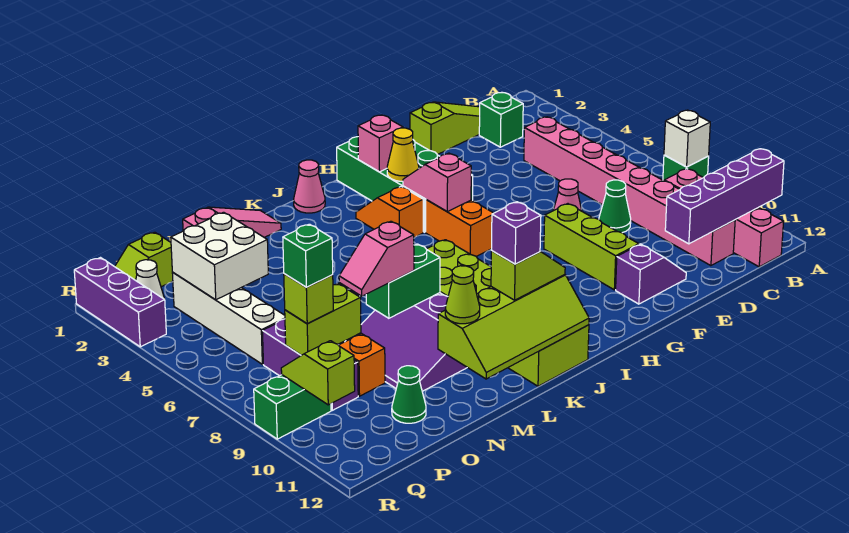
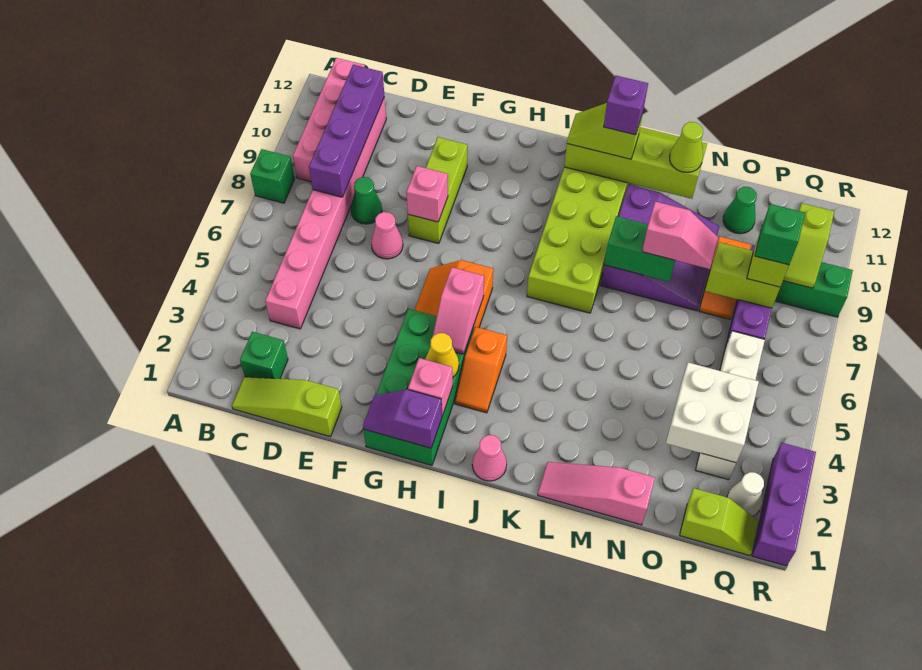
white 1x1 brick [664,110,710,167] -> none
purple 1x4 brick [665,149,784,244] -> purple 1x4 brick turned to [309,65,384,197]
purple 1x2 slope [616,244,686,304] -> purple 1x2 slope moved to [363,389,442,448]
none -> pink 1x1 brick [406,166,448,222]

